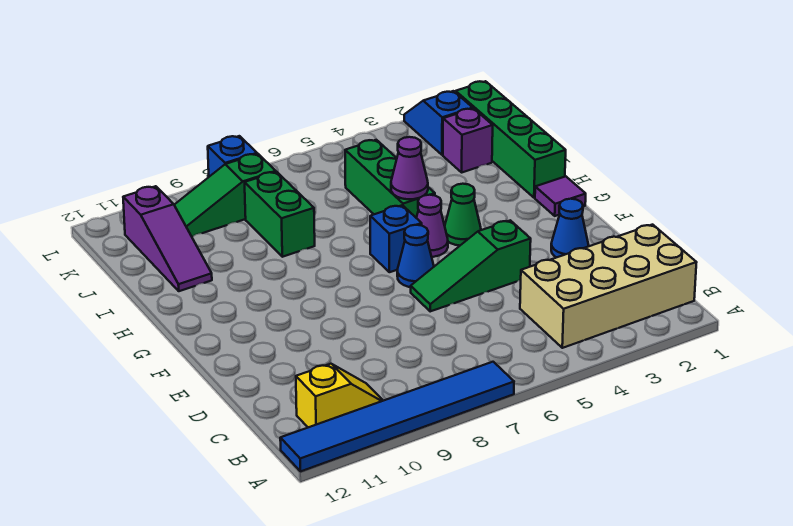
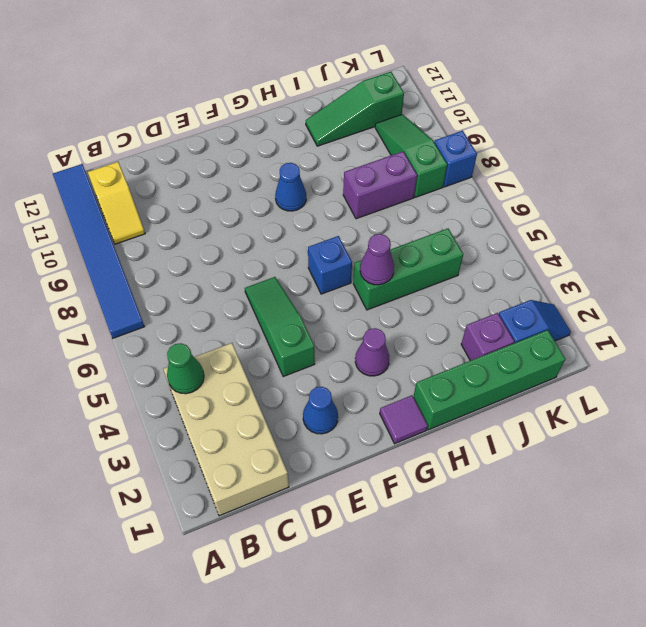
blue 1x1 cone [397,225,434,287] -> blue 1x1 cone moved to [275,163,306,211]
green 1x1 cone [445,184,481,246] -> green 1x1 cone moved to [167,343,204,394]
purple 1x1 cone [417,195,448,257] -> purple 1x1 cone moved to [355,328,389,376]
green 1x2 brick [245,172,315,257] -> purple 1x2 brick [343,152,417,219]
purple 1x3 slope [123,186,212,291] -> green 1x3 slope [306,72,404,146]

